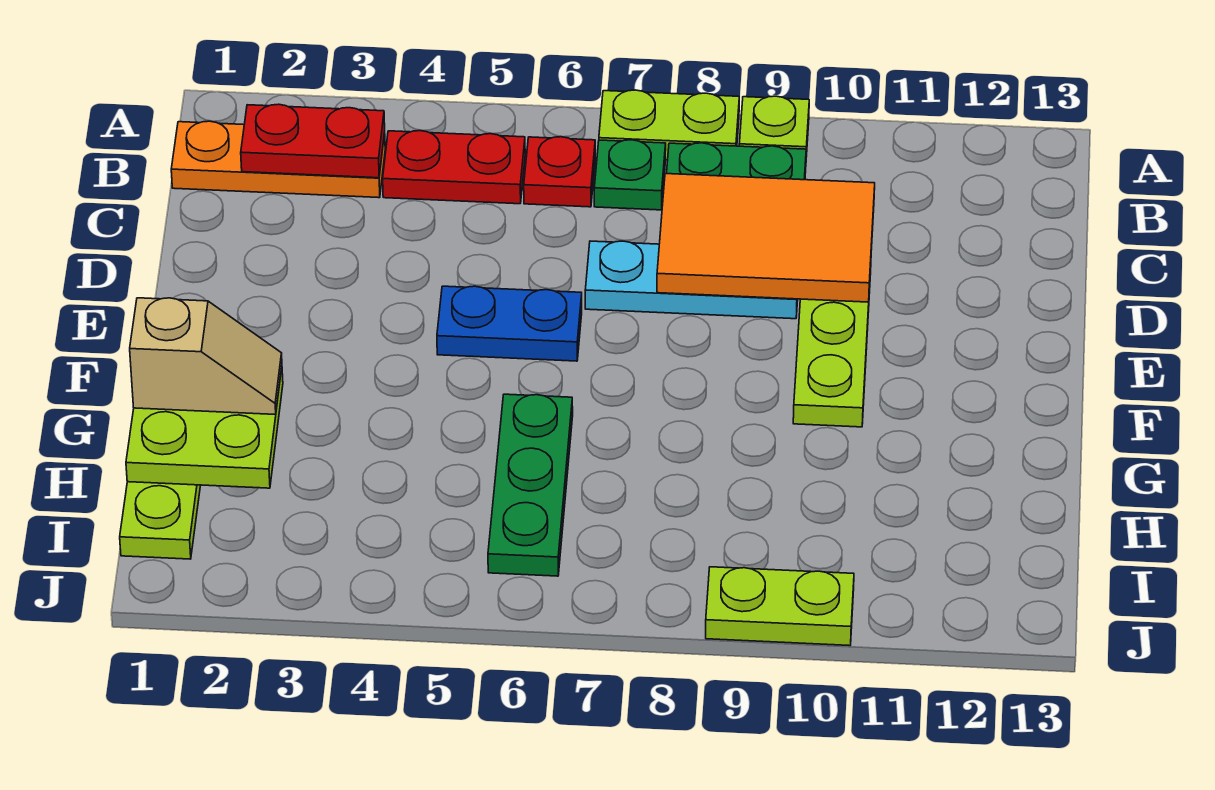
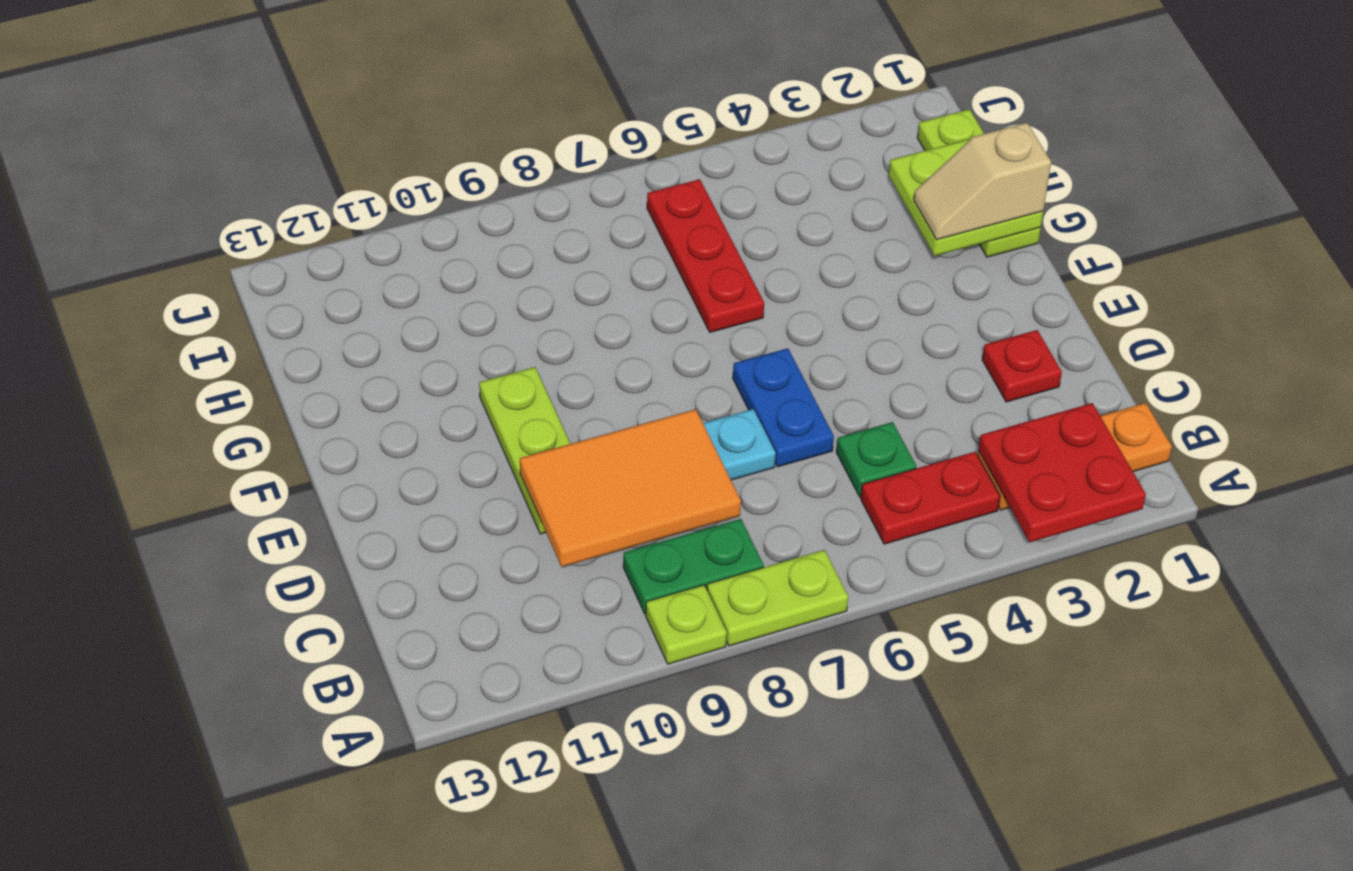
red 1x2 plate [241,104,385,178] -> red 2x2 plate [978,403,1146,542]
red 1x1 plate [524,137,595,207] -> red 1x1 plate moved to [982,330,1062,402]
green 1x1 plate [594,140,666,210] -> green 1x1 plate moved to [836,422,916,497]
blue 1x2 plate [437,286,582,361] -> blue 1x2 plate turned to [733,348,834,467]
green 1x3 plate [488,394,573,576] -> red 1x3 plate [647,179,764,332]
lime 1x2 plate [706,567,854,646] -> none

